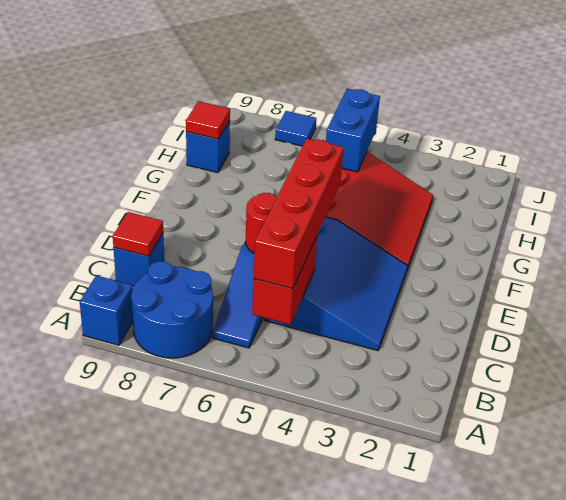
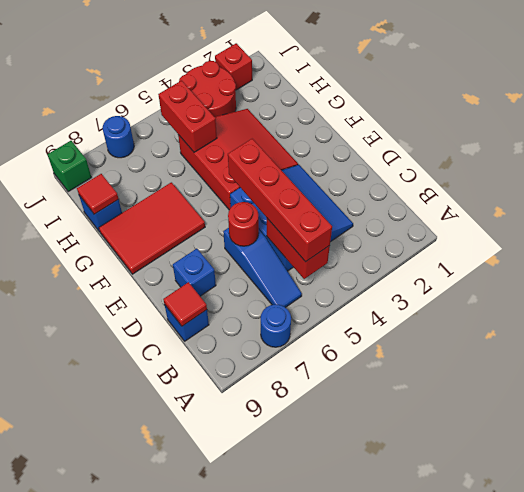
blue 2x2 round brick [131,261,213,358] -> blue 1x1 round brick [261,304,291,347]
blue 1x1 brick [80,275,133,345] -> blue 1x1 brick moved to [173,249,216,296]
none -> red 2x3 tile [99,182,205,274]
blue 1x2 brick [326,89,380,172] -> red 1x2 brick [158,81,217,152]
none -> red 2x2 round brick [179,61,236,117]
none -> red 1x1 brick [215,43,252,90]
blue 1x1 tile [275,111,316,146] -> blue 1x1 round brick [103,116,134,158]
none -> green 1x1 brick [47,141,91,192]

